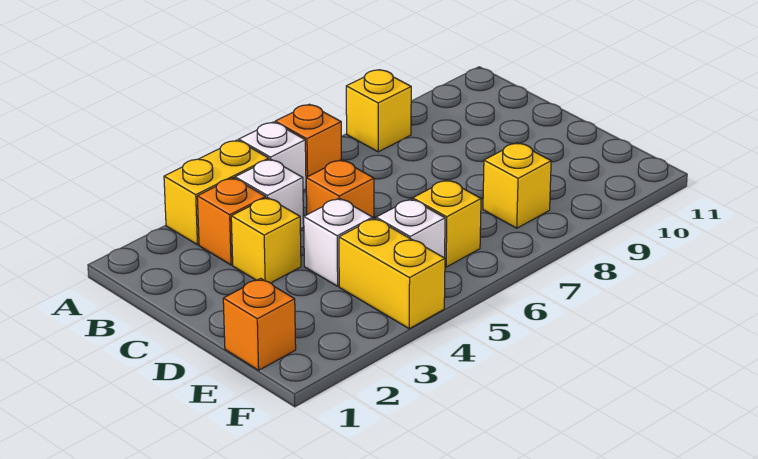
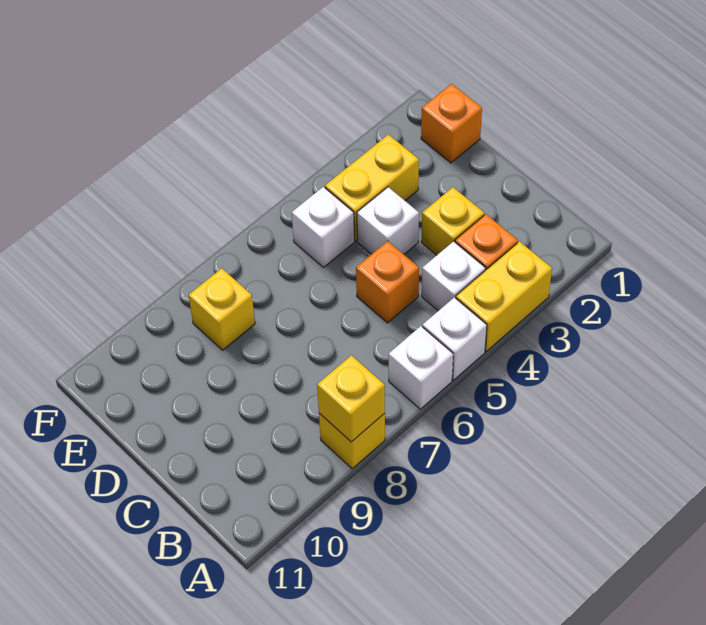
orange 1x1 brick [275,104,342,178] -> white 1x1 brick [389,326,453,409]
yellow 1x2 brick [339,218,445,329] -> yellow 1x2 brick turned to [325,135,419,241]
yellow 1x1 brick [413,180,481,267] -> yellow 1x1 brick moved to [317,355,385,442]

